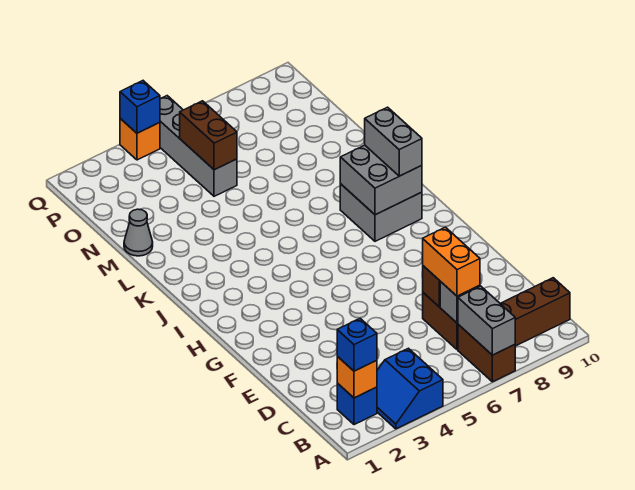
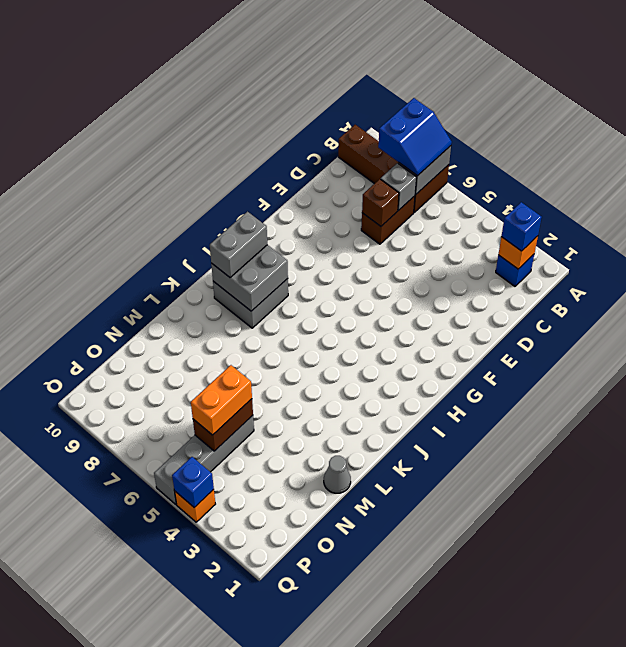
blue 2x2 slope [377,348,443,429] -> blue 2x2 slope moved to [378,98,452,176]
orange 1x2 brick [423,227,480,296] -> orange 1x2 brick moved to [191,365,252,435]

